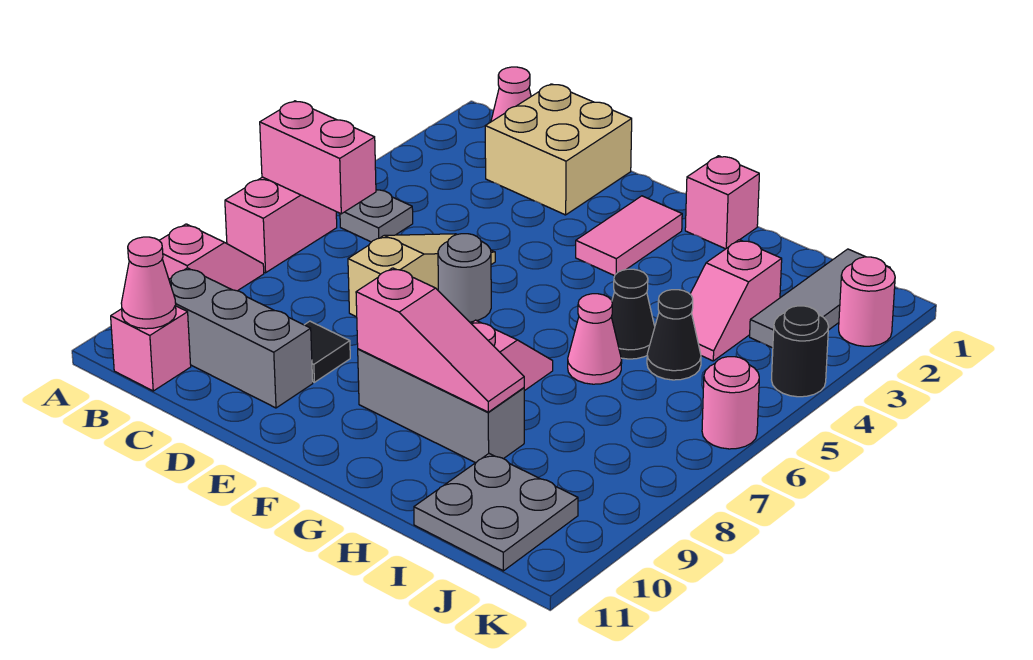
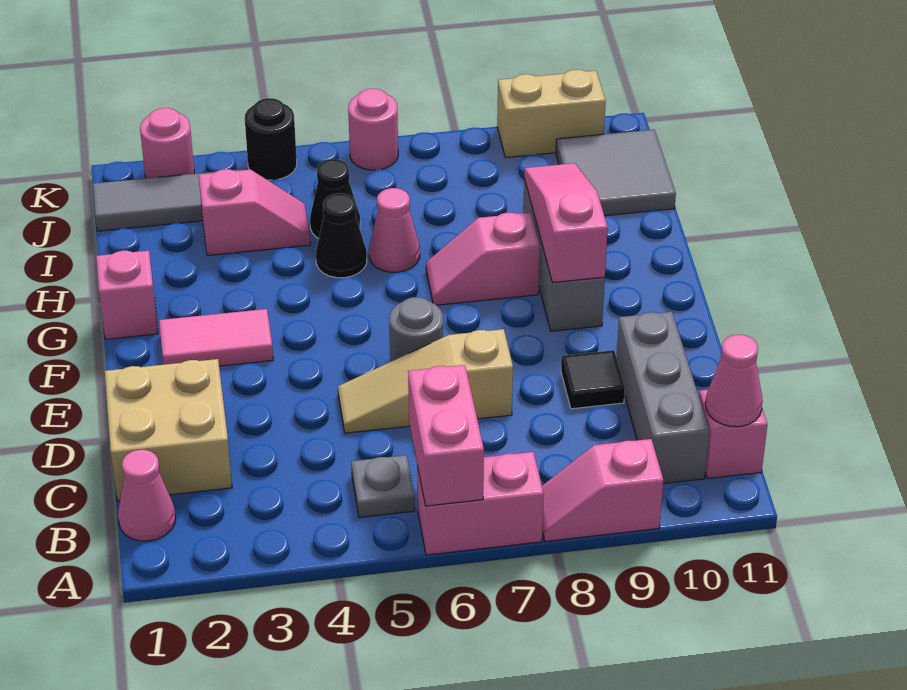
grey 2x2 plate [414,454,578,571] -> grey 2x2 tile [556,130,676,216]
none -> tan 1x2 brick [497,70,606,158]

